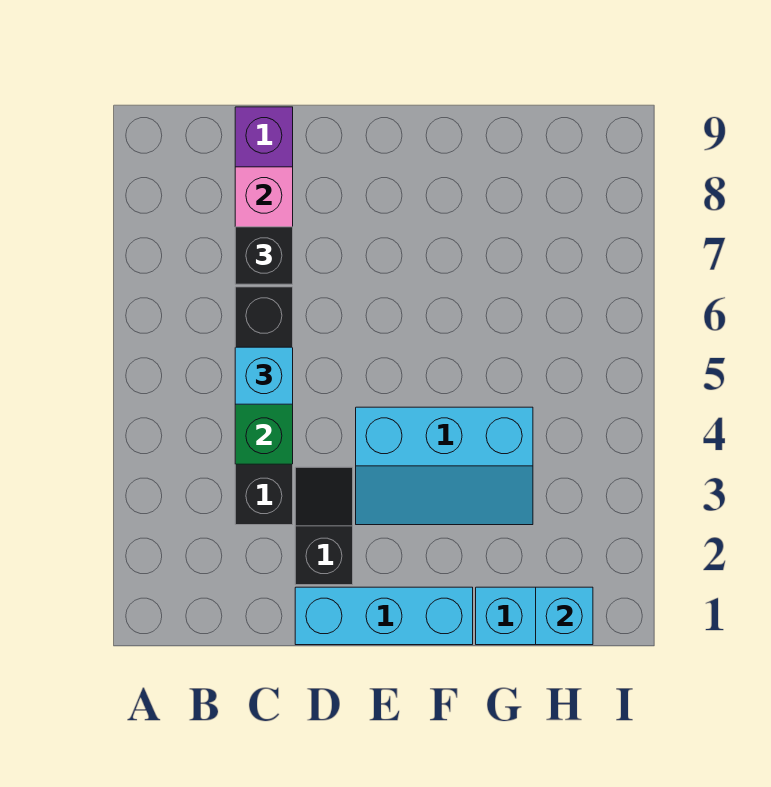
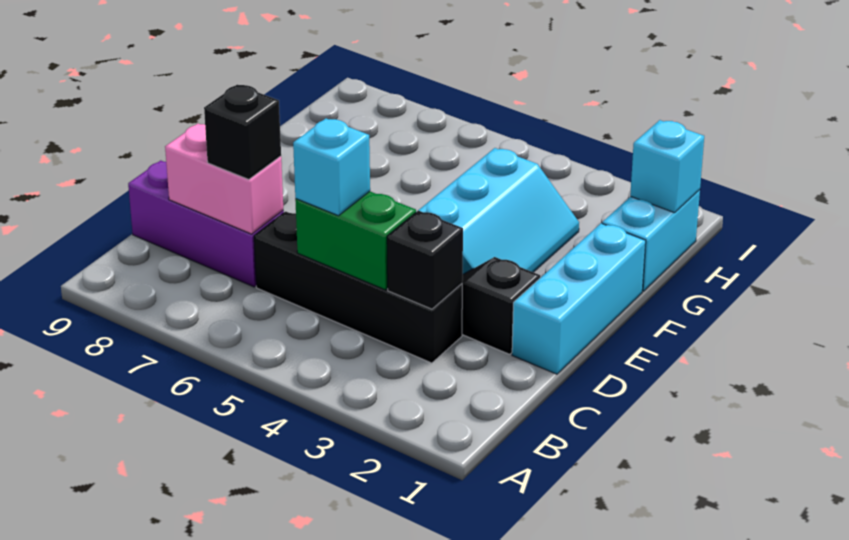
none -> black 1x1 brick [387,210,463,309]

